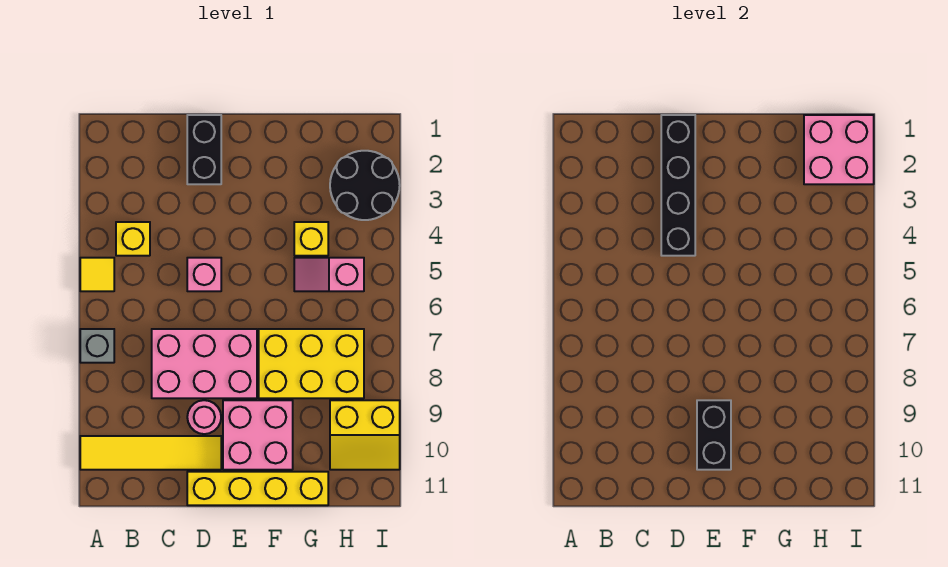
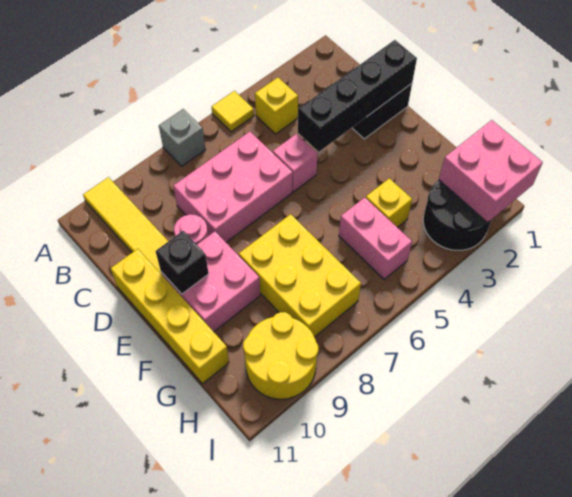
pink 2x3 brick [152,329,257,398] -> pink 2x3 brick turned to [173,132,293,242]
black 1x2 brick [697,400,731,470] -> black 1x1 brick [156,231,209,294]
pink 1x2 slope [294,258,364,291] -> pink 1x2 brick [339,197,412,279]
yellow 2x2 slope [330,400,400,470] -> yellow 2x2 round brick [243,312,318,399]

